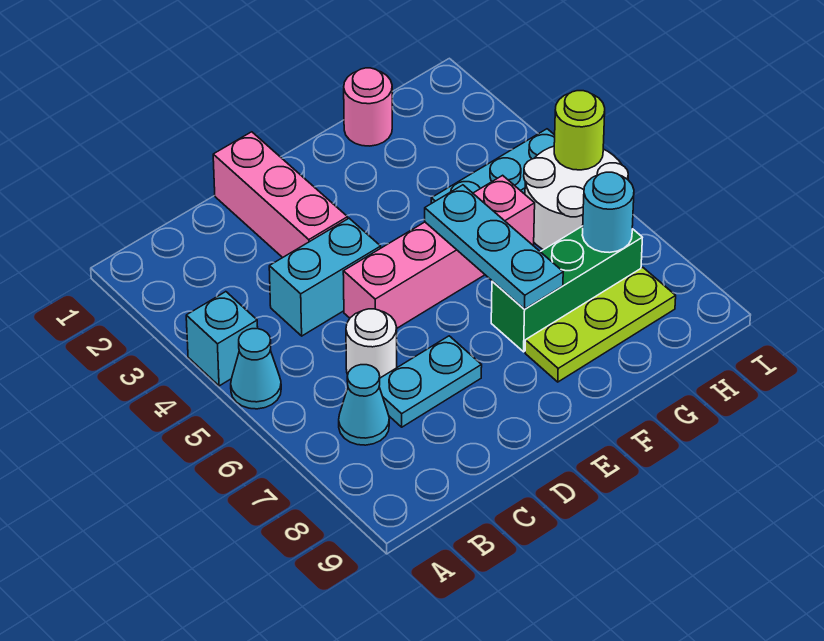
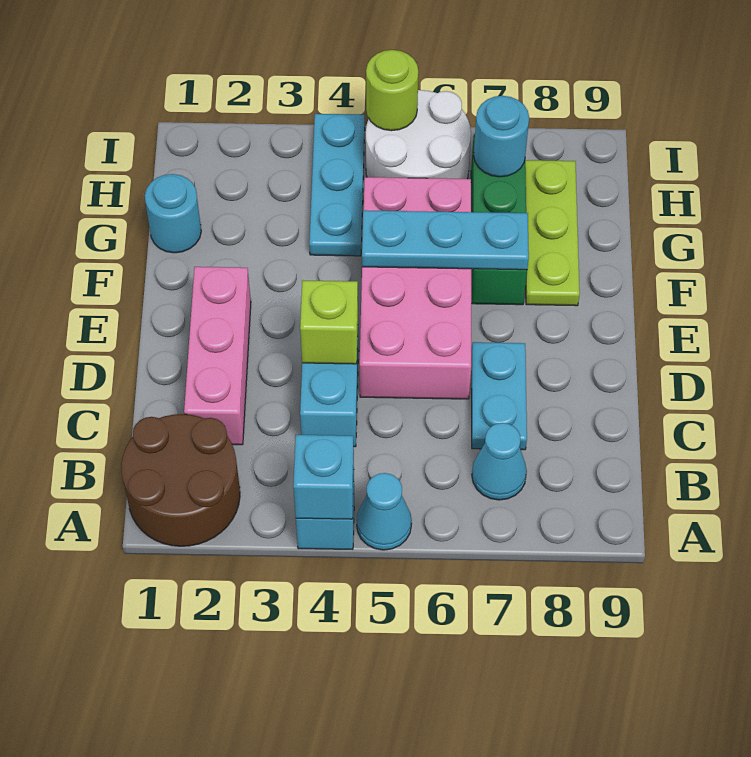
none -> brown 2x2 round brick [121,414,240,546]
none -> cyan 1x1 brick [293,435,354,519]
white 1x1 round brick [346,309,397,378] -> none
pink 1x3 brick [213,132,348,258] -> pink 1x3 brick turned to [184,267,251,445]
none -> lime 1x1 brick [300,280,358,364]
pink 1x4 brick [343,175,535,328] -> pink 2x4 brick [360,177,471,399]
pink 1x1 round brick [344,68,392,146] -> cyan 1x1 round brick [145,174,201,253]

